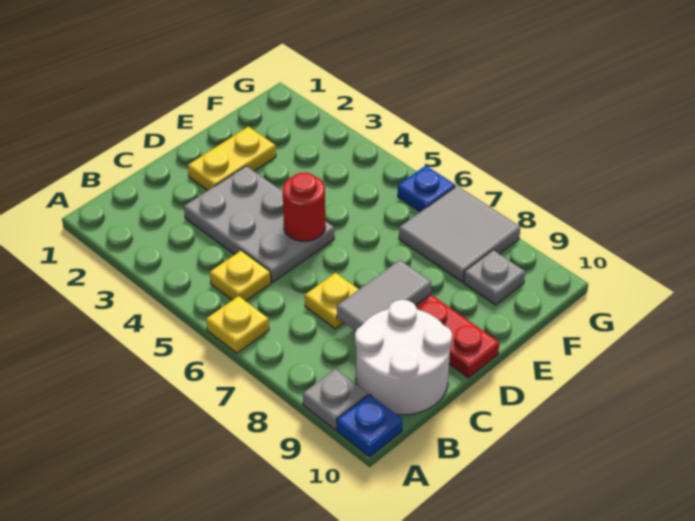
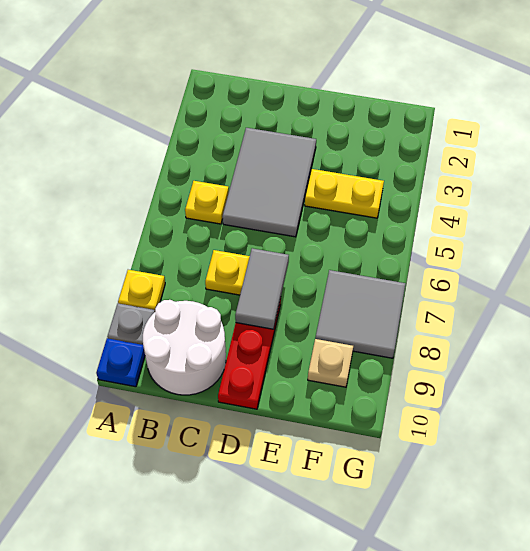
yellow 1x1 plate [206,296,269,353] -> yellow 1x1 plate moved to [118,270,165,310]
grey 2x3 plate [184,166,334,282] -> grey 2x3 tile [222,128,316,237]
grey 1x2 tile [337,260,431,331] -> grey 1x2 tile turned to [235,248,289,329]
yellow 1x2 plate [188,127,276,191] -> yellow 1x2 plate moved to [305,169,384,218]
red 1x1 round brick [283,172,325,241] -> none
grey 1x1 plate [464,250,525,305] -> tan 1x1 plate [308,339,353,387]
blue 1x1 plate [398,166,456,212] -> none

